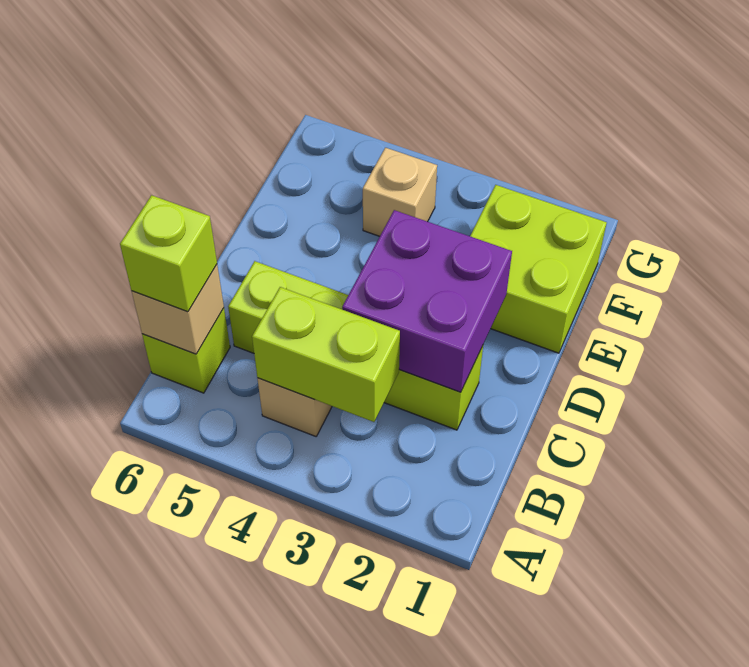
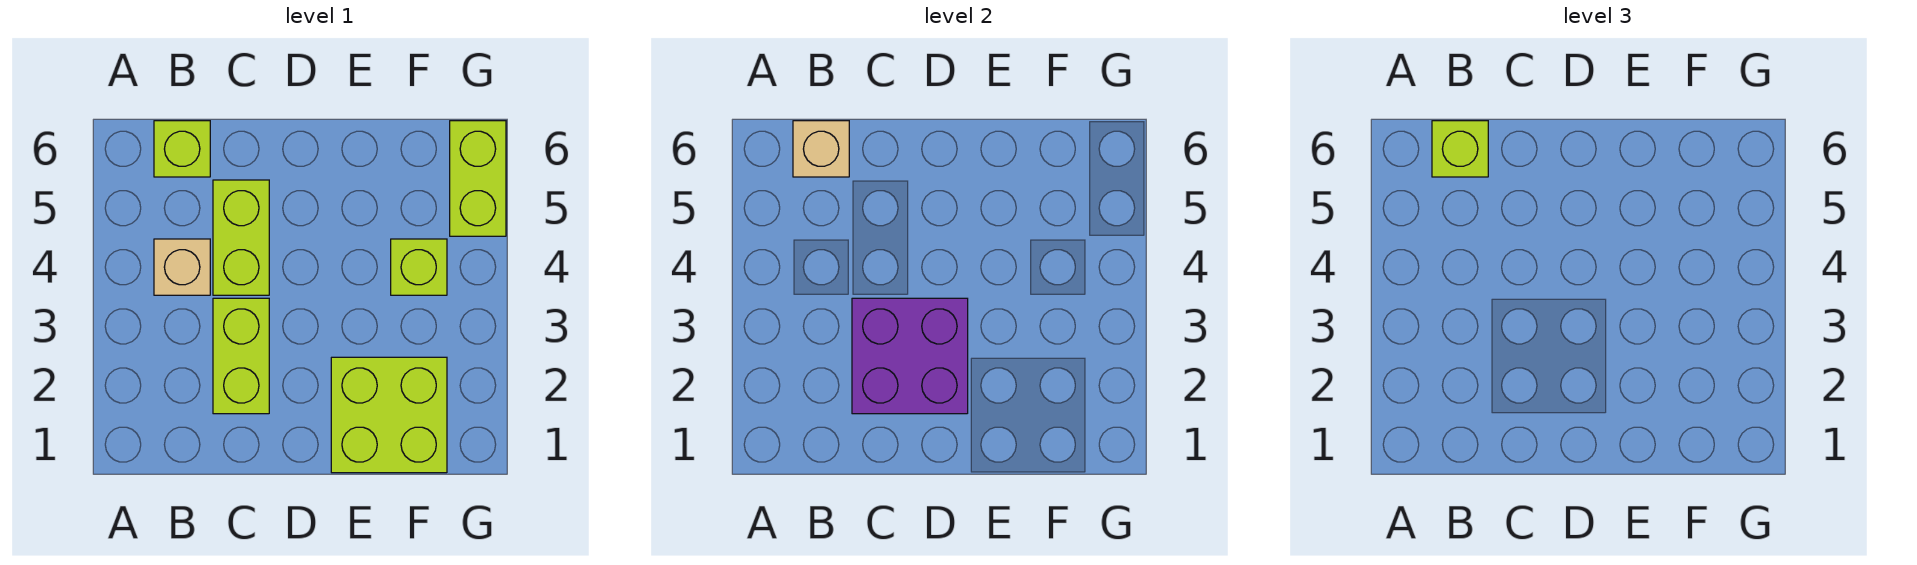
lime 1x2 brick [252,287,400,422] -> lime 1x2 brick moved to [450,121,506,236]
tan 1x1 brick [363,148,437,236] -> lime 1x1 brick [391,239,447,295]

